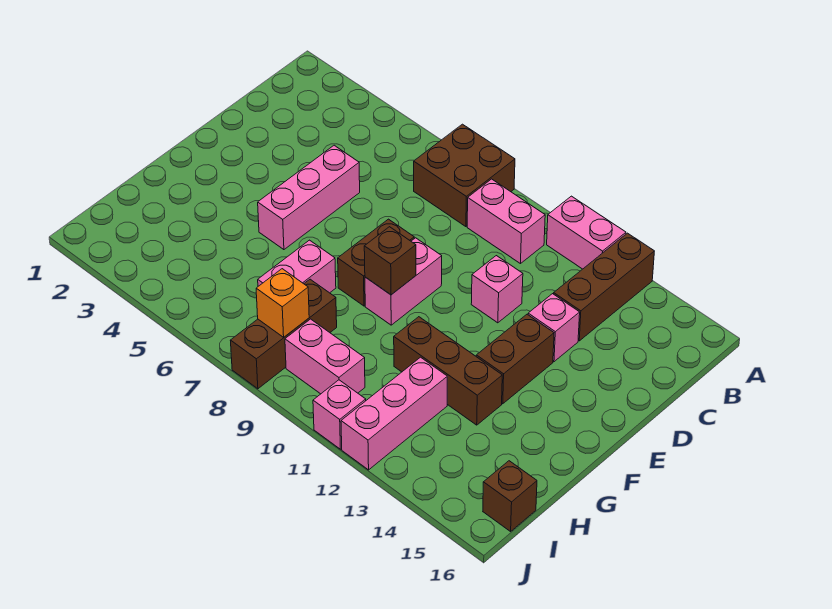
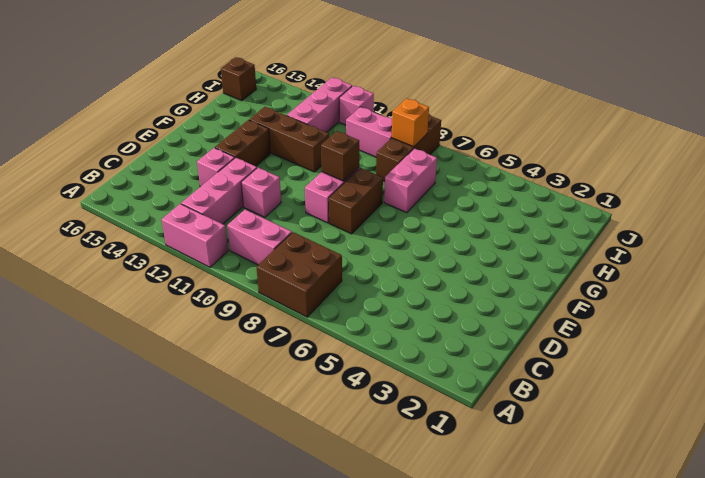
brown 1x3 brick [554,233,654,341] -> none
pink 1x3 brick [258,145,360,250] -> pink 1x3 brick moved to [181,158,257,224]

